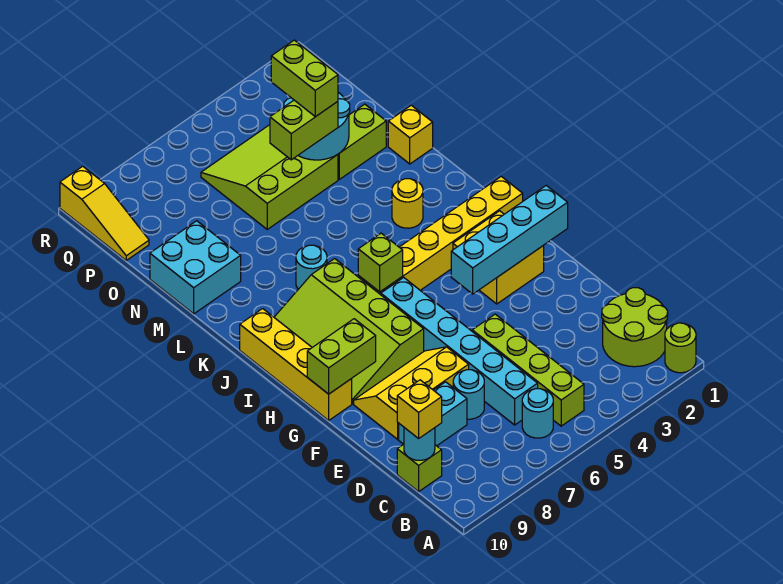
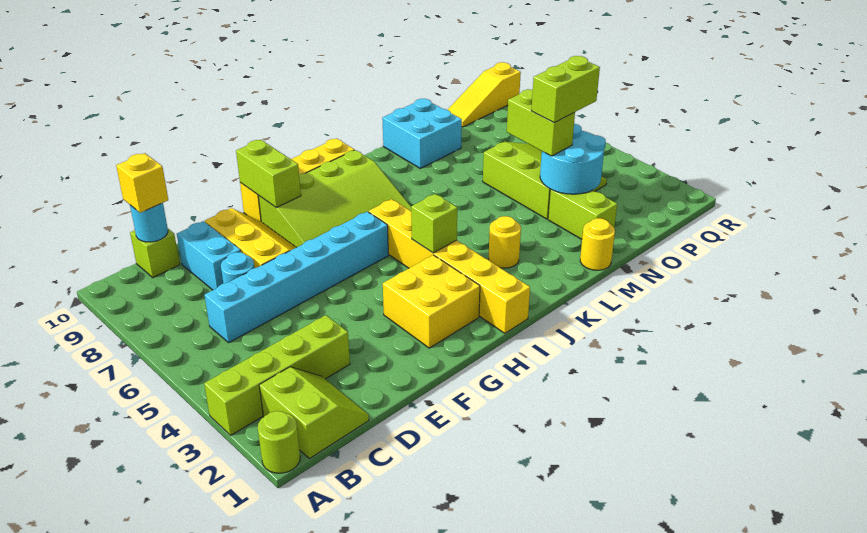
lime 2x2 round brick [602,288,668,367] -> lime 2x2 slope [259,367,369,459]
lime 1x4 brick [472,314,584,426] -> lime 1x4 brick moved to [204,315,350,435]
cyan 1x1 round brick [522,389,553,438] -> none
cyan 1x4 brick [451,186,568,294] -> none
lime 3x4 slope [274,259,424,404] -> lime 3x4 slope turned to [258,150,411,247]
lime 1x1 brick [358,233,403,292] -> lime 1x1 brick moved to [411,194,457,253]
cyan 1x1 round brick [296,245,327,289] -> none
yellow 1x1 brick [388,105,433,164] -> yellow 1x1 round brick [580,218,615,270]

